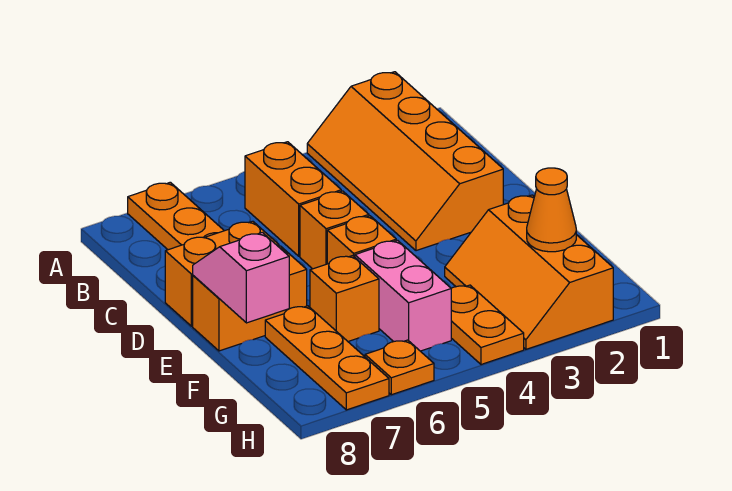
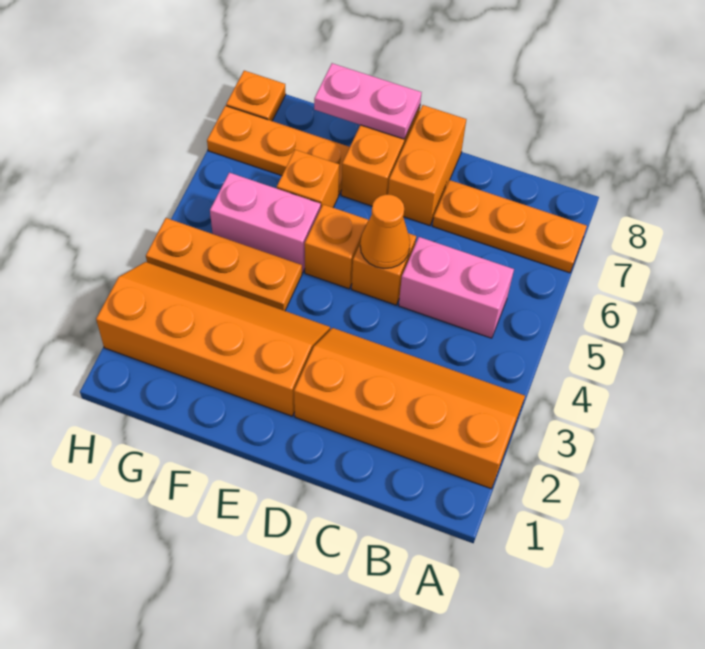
orange 1x2 brick [245,142,341,256] -> pink 1x2 brick [399,237,514,338]
pink 1x2 slope [193,232,289,323] -> pink 1x2 plate [314,63,422,139]
orange 2x3 slope [445,195,613,349] -> orange 2x4 slope [96,262,330,416]
orange 1x1 cone [527,168,576,252] -> orange 1x1 cone moved to [360,195,410,268]
orange 1x2 plate [451,285,524,365] -> orange 1x3 plate [146,218,302,311]
orange 1x1 plate [365,340,434,395] -> orange 1x1 plate moved to [226,71,286,121]

